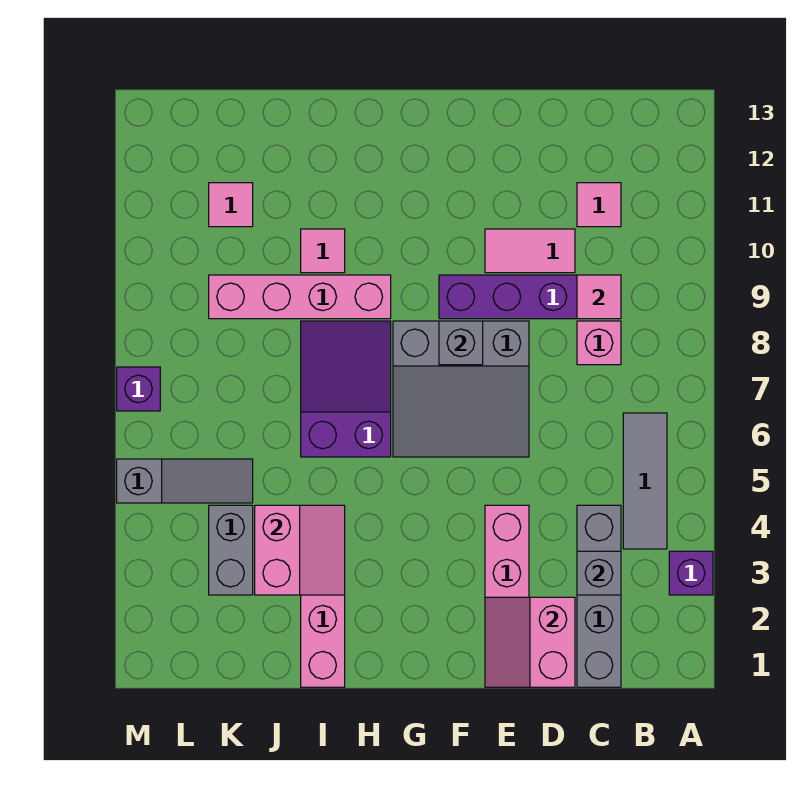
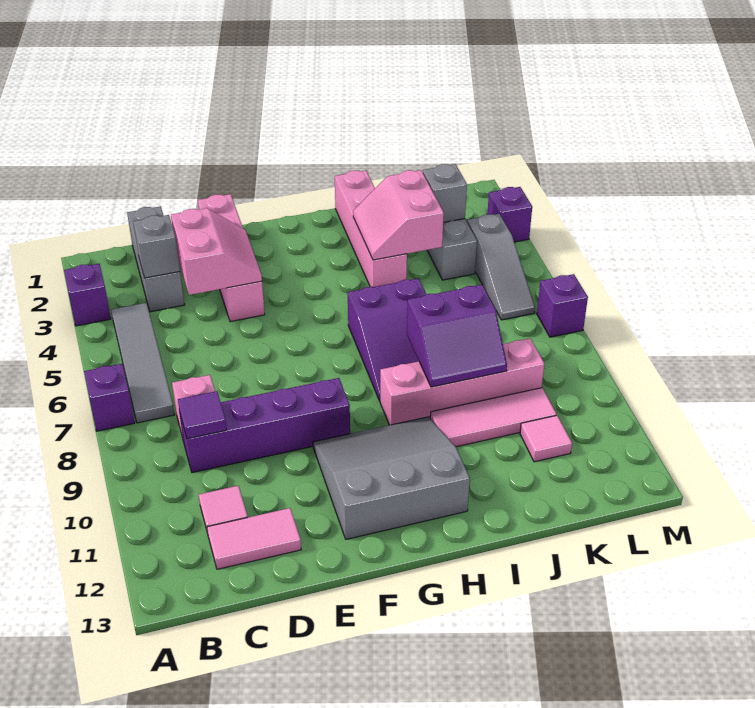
none -> purple 1x1 brick [84,364,135,431]
grey 1x3 tile [623,413,667,549] -> grey 1x4 tile [111,303,175,423]
grey 1x4 brick [577,505,621,687] -> grey 1x3 brick [127,206,184,312]
pink 1x1 tile [577,275,621,319] -> purple 1x1 tile [178,391,227,439]
pink 2x2 slope [485,597,575,687] -> pink 2x2 slope moved to [171,208,262,295]
pink 1x2 tile [485,229,575,273] -> pink 1x2 tile moved to [207,508,301,569]
grey 3x3 slope [393,321,529,457] -> grey 3x3 slope moved to [313,417,470,539]
grey 1x1 brick [439,321,483,365] -> grey 1x1 brick moved to [423,164,467,223]
none -> purple 2x2 slope [407,285,507,387]
pink 1x1 tile [301,229,345,273] -> pink 1x3 tile [430,388,557,447]
grey 1x3 slope [117,459,253,503] -> grey 1x3 slope turned to [467,214,535,320]
none -> purple 1x1 brick [487,187,532,242]

